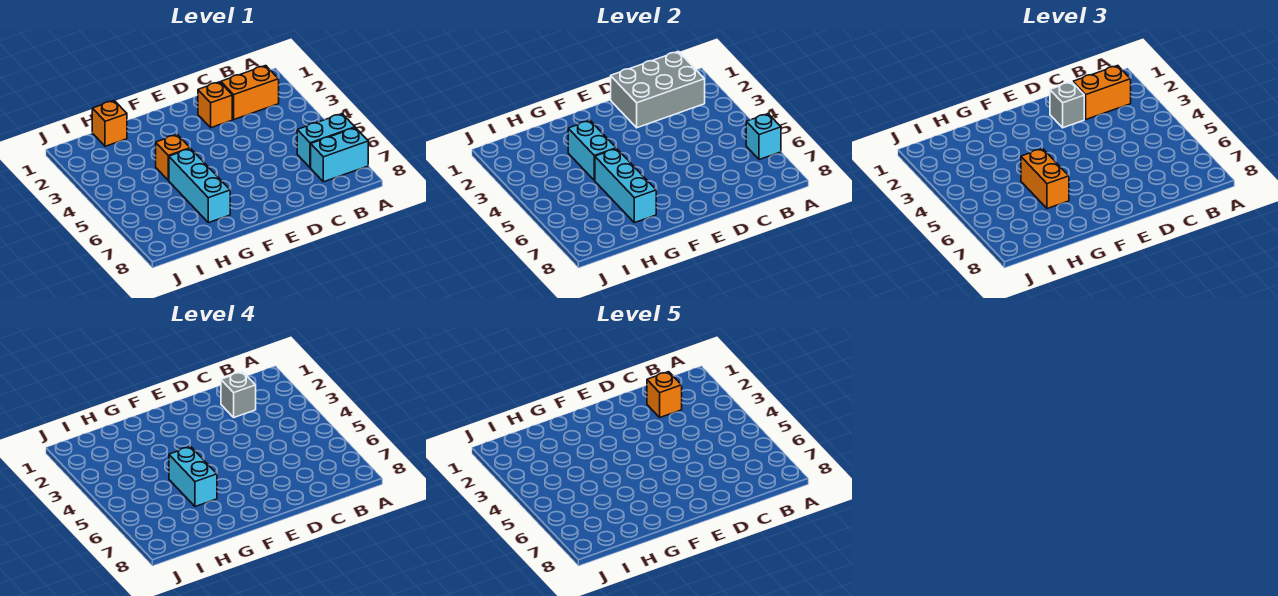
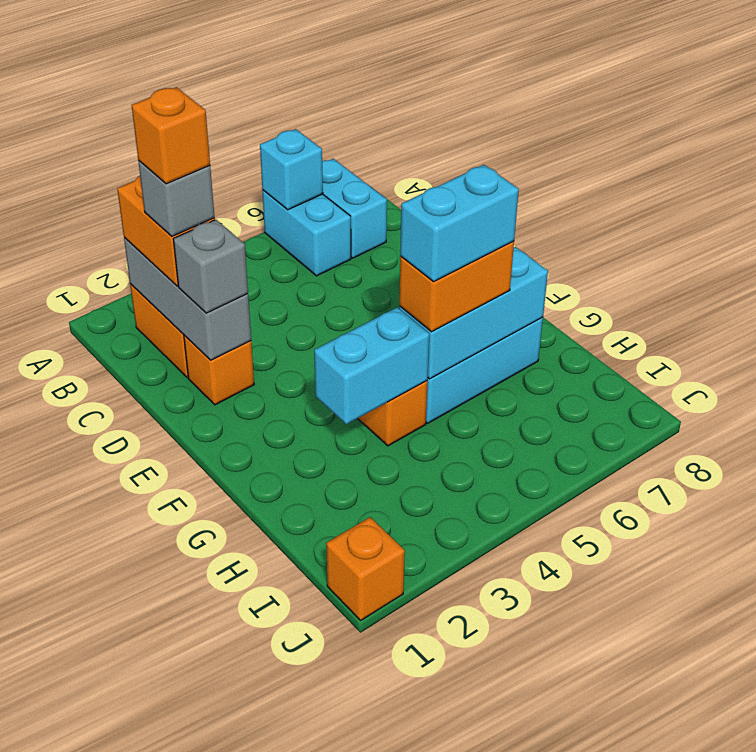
grey 2x3 brick [611,51,705,128] -> grey 1x3 brick [124,237,251,360]
orange 1x1 brick [92,101,127,146] -> orange 1x1 brick moved to [326,517,405,620]

